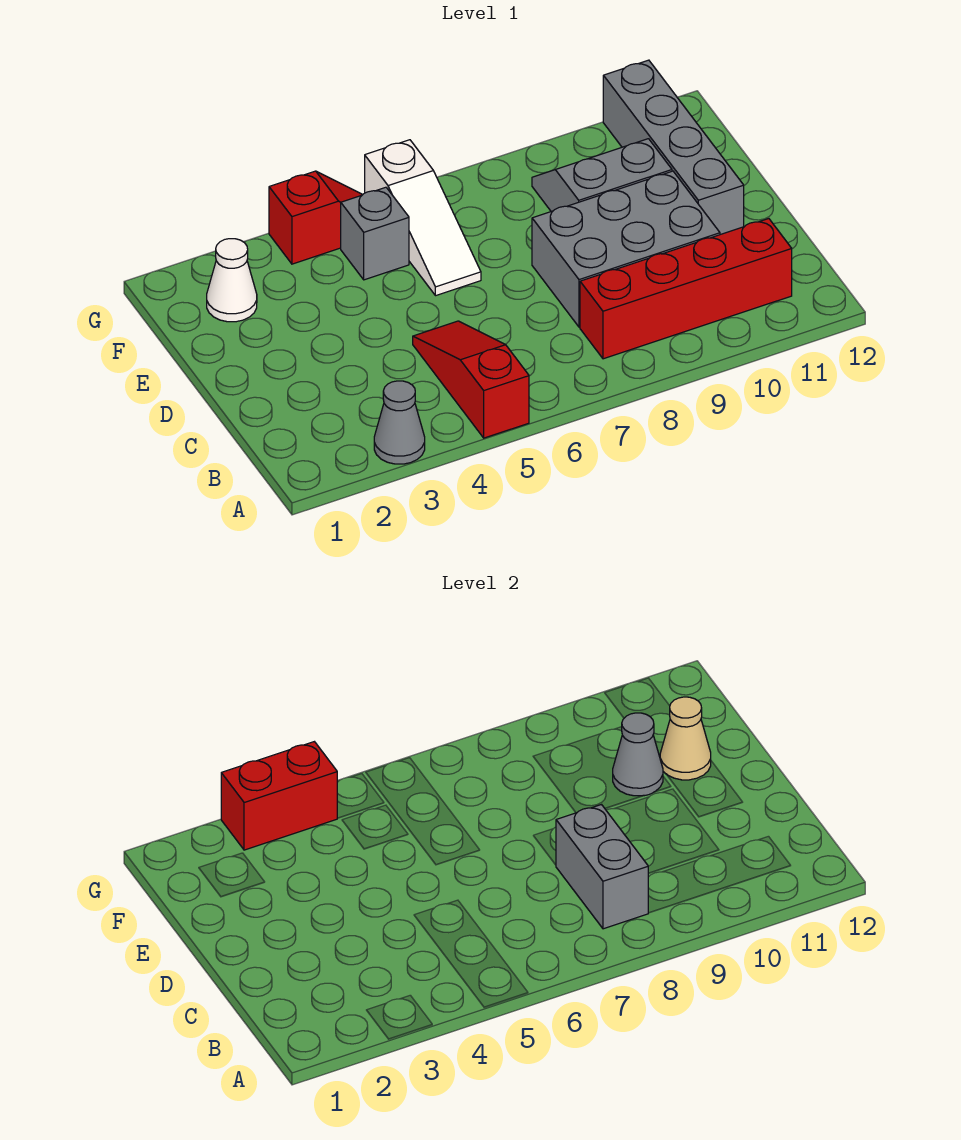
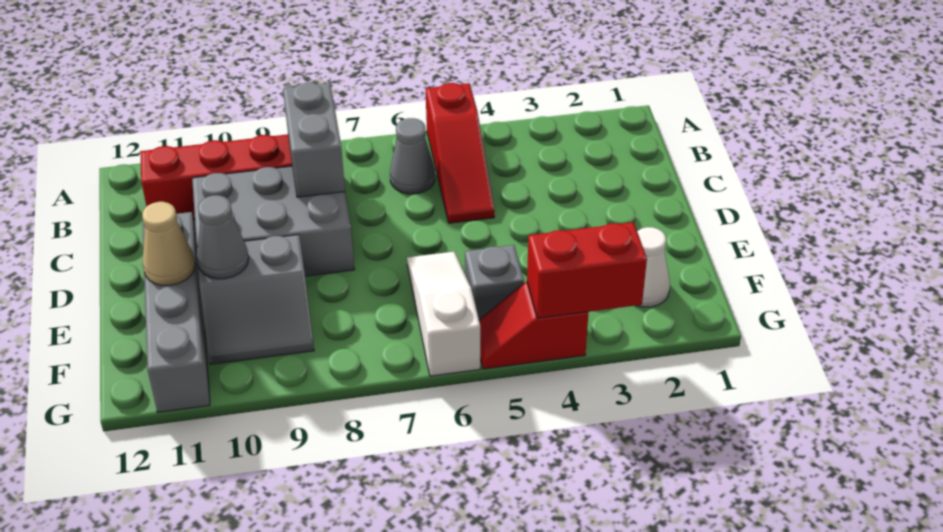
grey 1x1 cone [374,381,425,464] -> grey 1x1 cone moved to [390,118,435,194]

